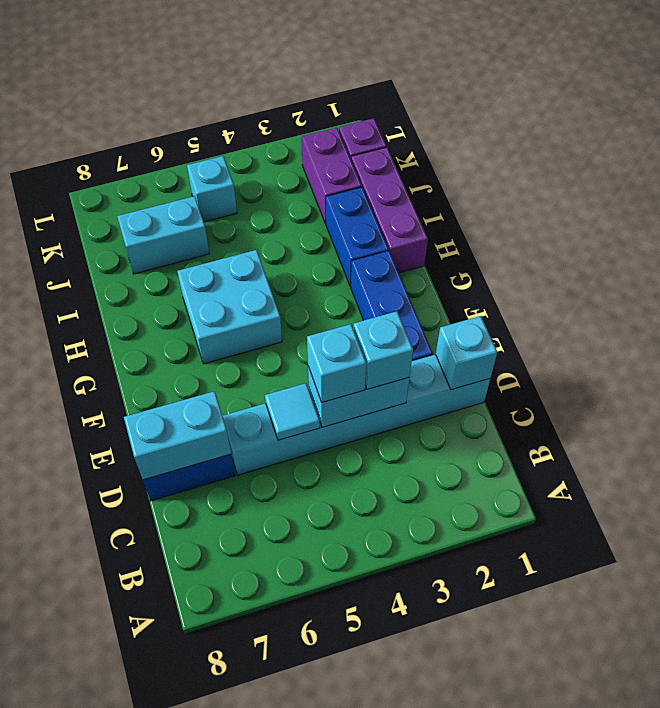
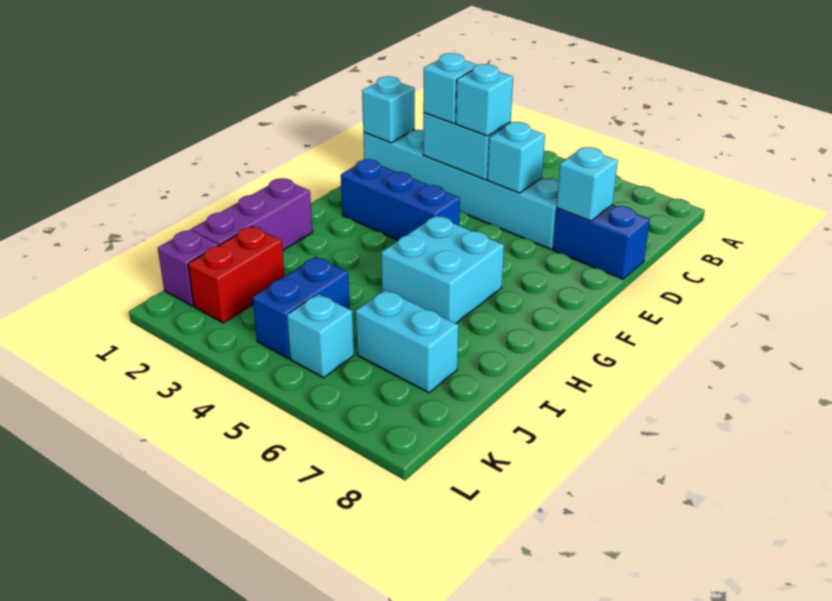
cyan 1x1 tile [265,383,320,440] -> cyan 1x1 brick [488,122,545,193]
cyan 1x2 brick [124,391,231,480] -> cyan 1x1 brick [556,147,618,221]
blue 1x3 brick [351,251,433,361] -> blue 1x3 brick turned to [341,159,460,240]
blue 1x2 brick [325,187,389,286] -> blue 1x2 brick moved to [253,257,350,359]
purple 1x2 brick [302,128,362,223] -> red 1x2 brick [188,226,285,323]

